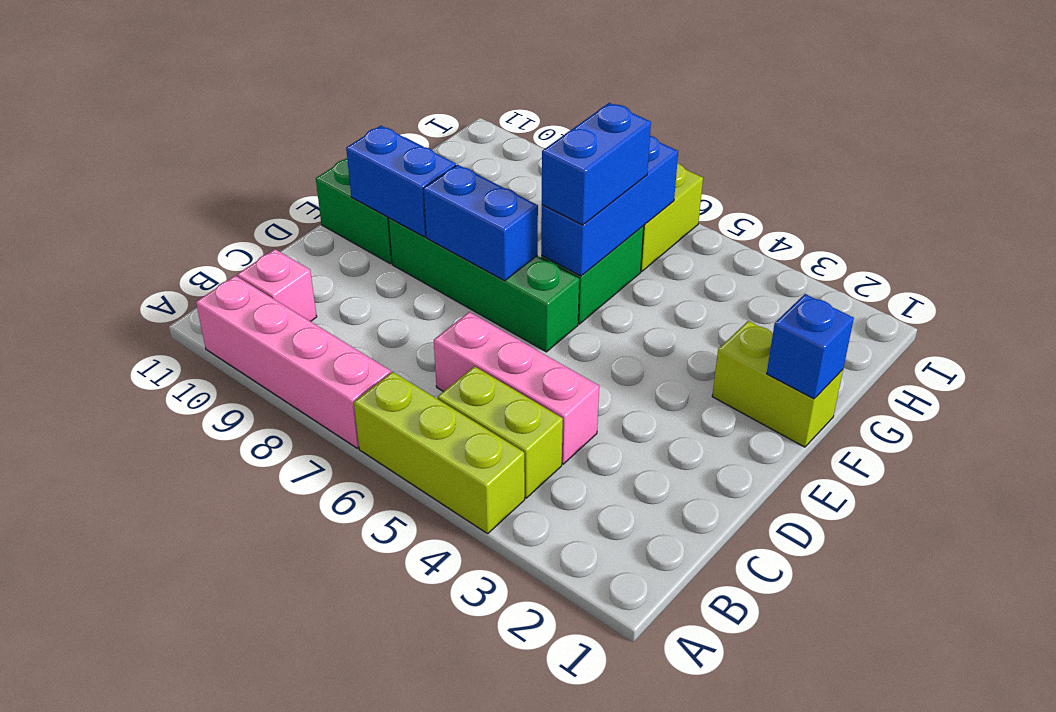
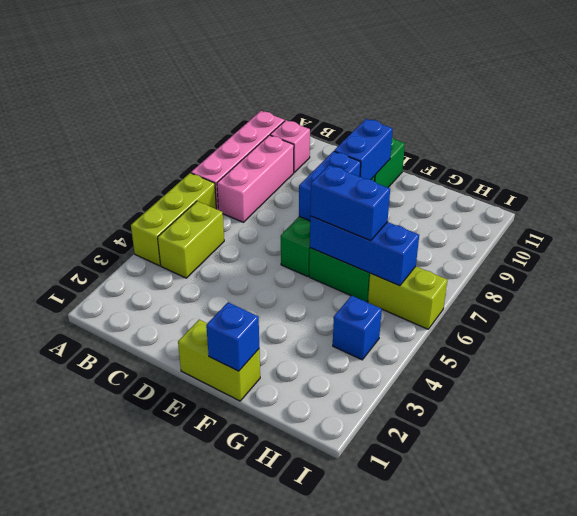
pink 1x3 brick [434,312,599,464] -> pink 1x3 brick moved to [217,135,294,222]
lime 1x2 brick [712,321,843,447] -> lime 1x2 brick turned to [178,320,260,401]
none -> blue 1x1 brick [333,296,382,360]

